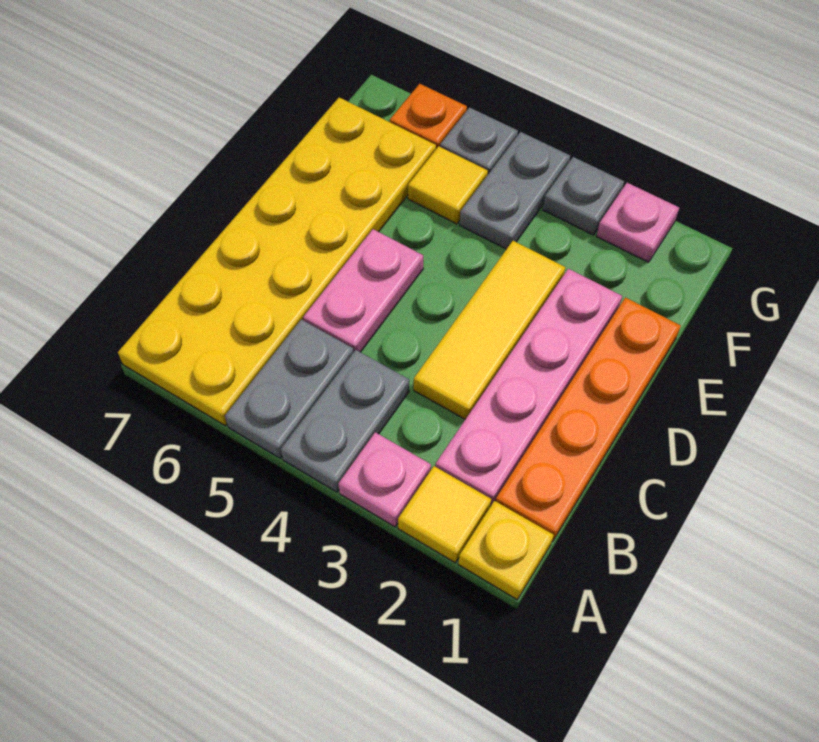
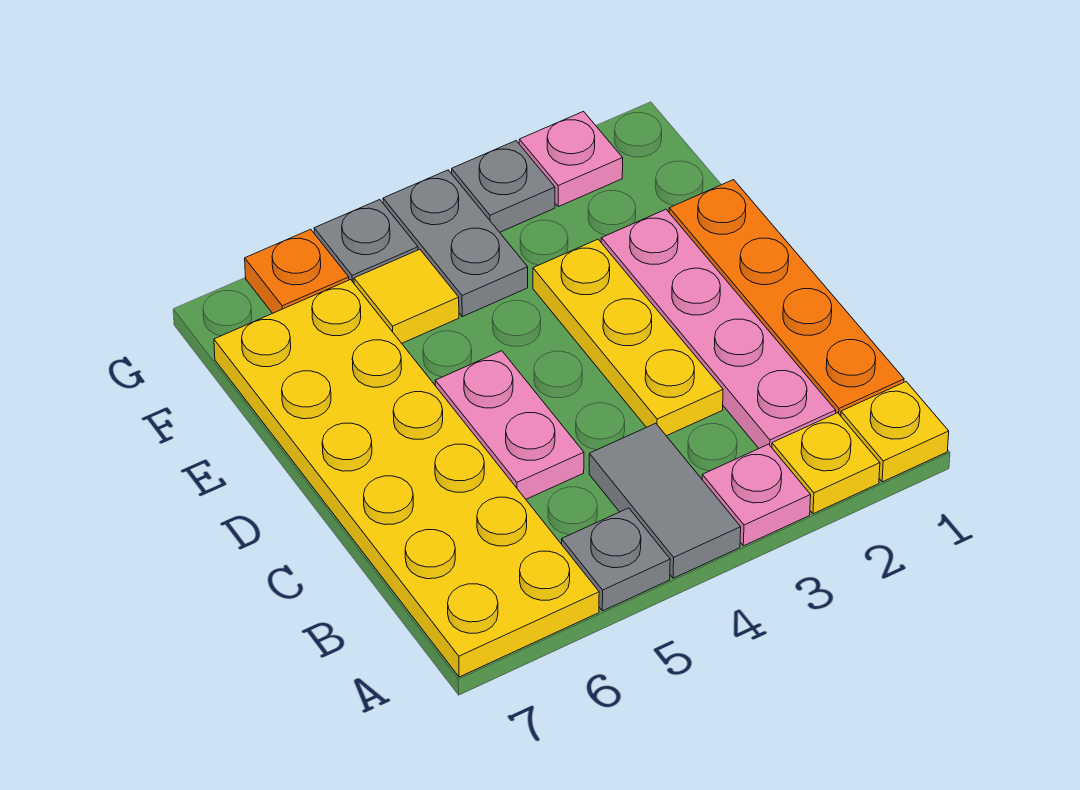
yellow 1x1 tile [398,466,491,563] -> yellow 1x1 plate [772,413,880,514]
grey 1x2 plate [281,350,409,492] -> grey 1x2 tile [589,423,741,578]
grey 1x2 plate [225,319,353,458] -> grey 1x1 plate [562,508,670,611]
yellow 1x3 tile [414,241,565,419] -> yellow 1x3 plate [533,239,723,436]

